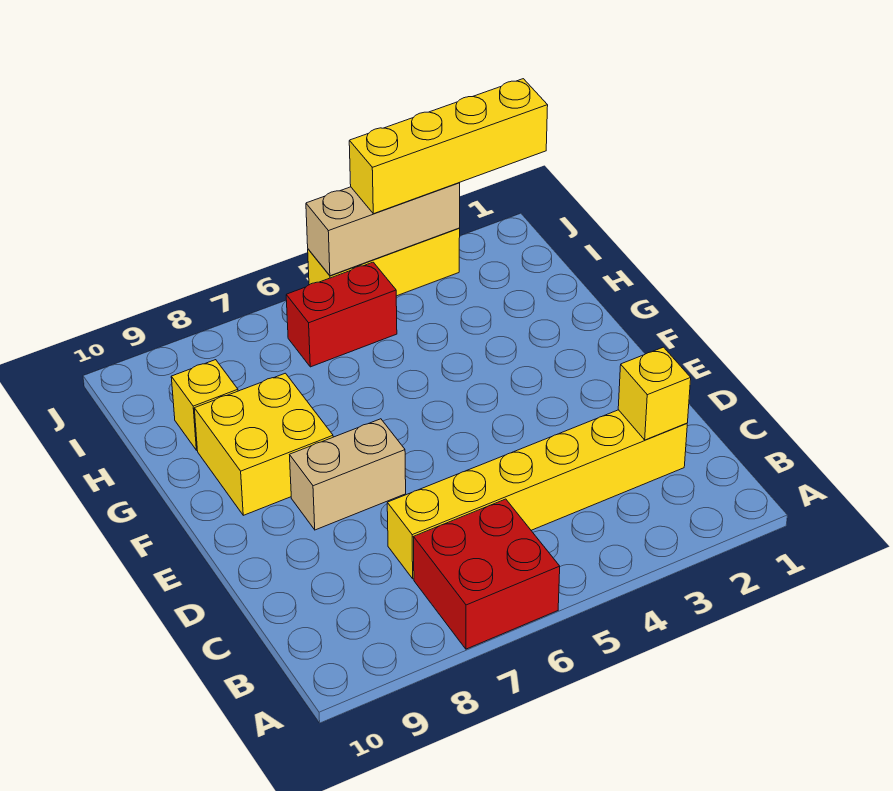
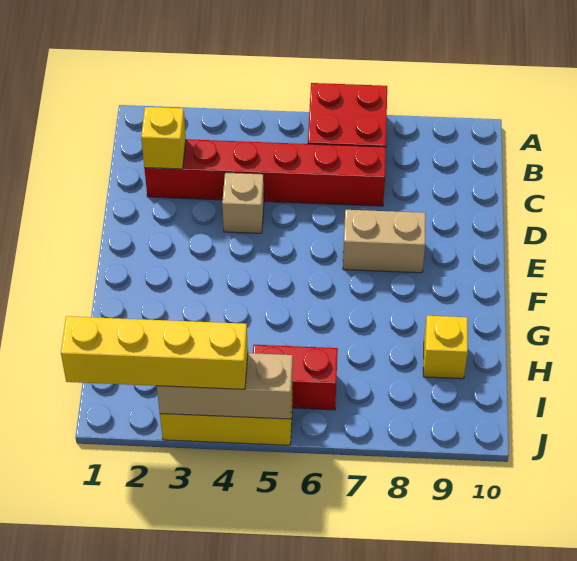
yellow 1x6 brick [387,410,687,579] -> red 1x6 brick [144,139,386,206]
none -> tan 1x1 brick [222,172,264,233]
yellow 2x2 brick [194,373,333,515] -> none

